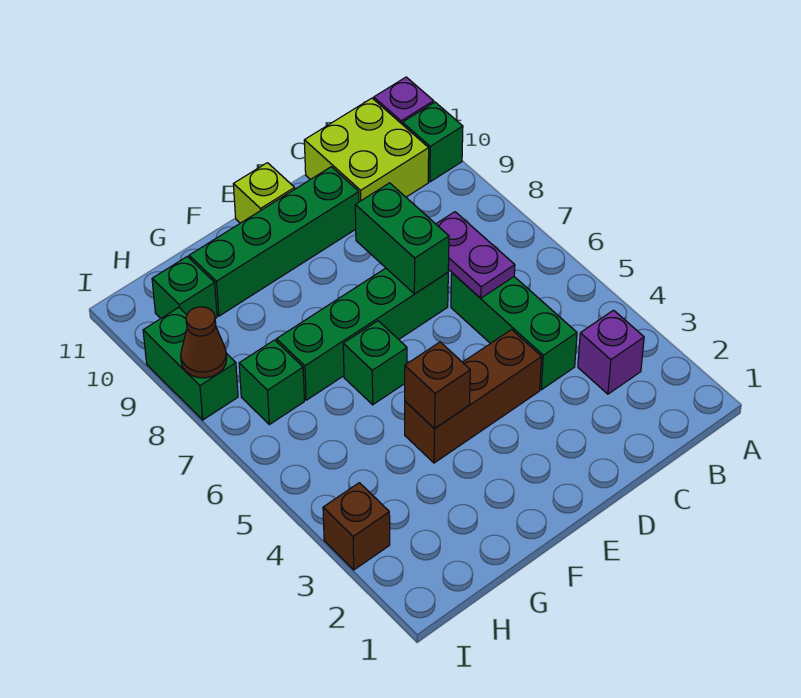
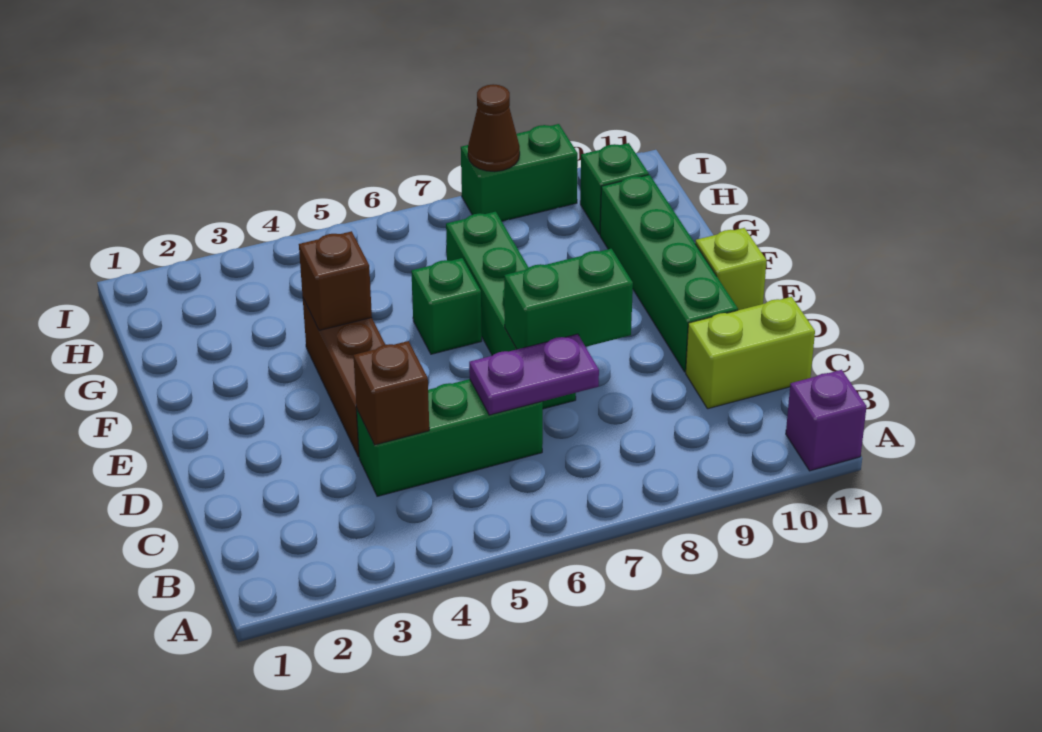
green 1x1 brick [403,102,463,182] -> none
purple 1x1 brick [578,310,644,394] -> none
lime 2x2 brick [304,98,429,202] -> lime 1x2 brick [686,297,815,409]
green 1x1 brick [239,340,304,424] -> none
brown 1x1 brick [323,483,390,570] -> brown 1x1 brick moved to [353,341,429,445]

